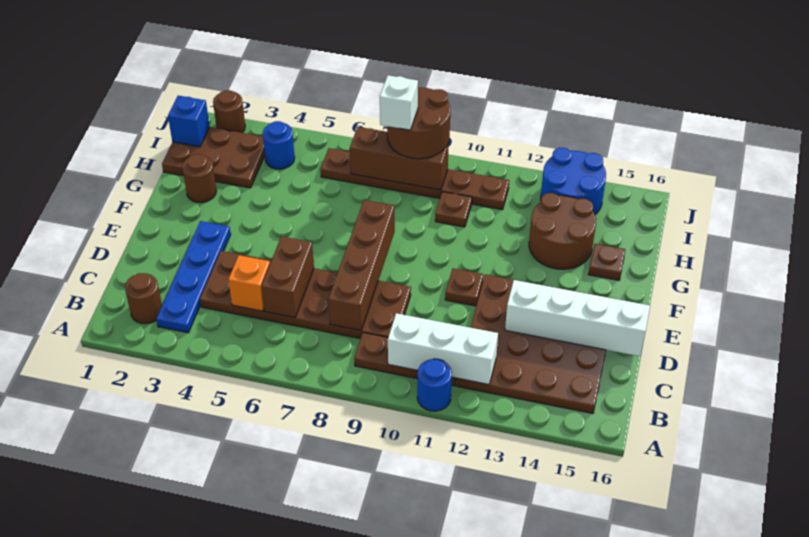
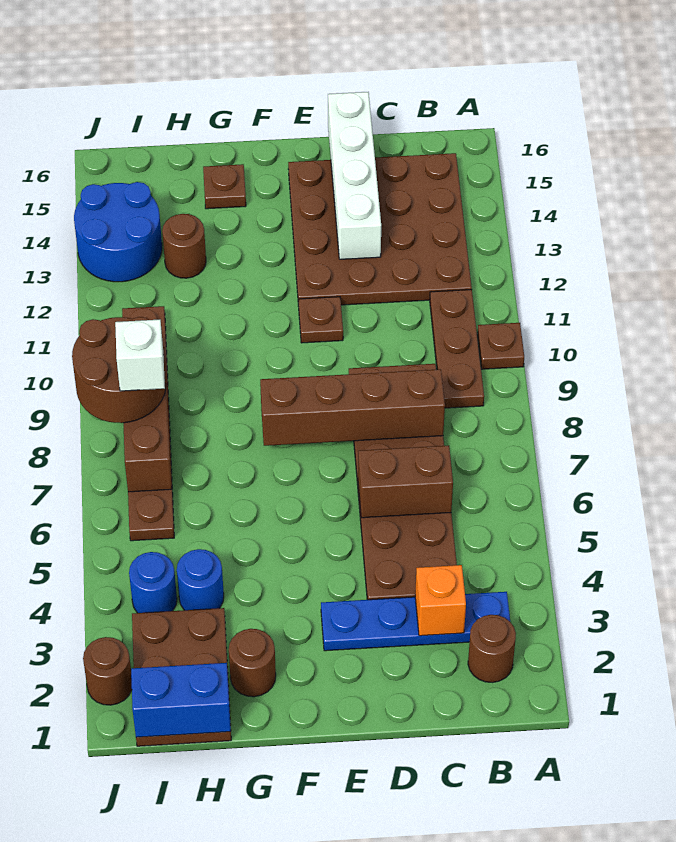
blue 1x1 round brick [417,359,452,411] -> blue 1x1 round brick moved to [177,549,224,610]
white 1x3 brick [388,313,498,385] -> none
orange 1x1 brick [228,255,270,311] -> orange 1x1 brick moved to [415,565,466,636]
brown 2x2 round brick [529,193,596,269] -> brown 1x1 round brick [162,214,206,278]
brown 1x1 plate [435,192,472,227] -> brown 1x1 plate moved to [477,323,524,369]
blue 1x1 brick [168,96,210,147] -> blue 1x2 brick [131,663,231,737]

